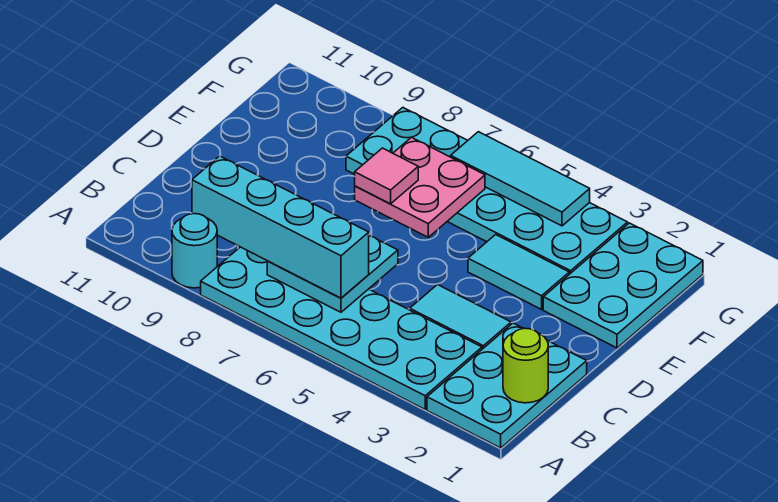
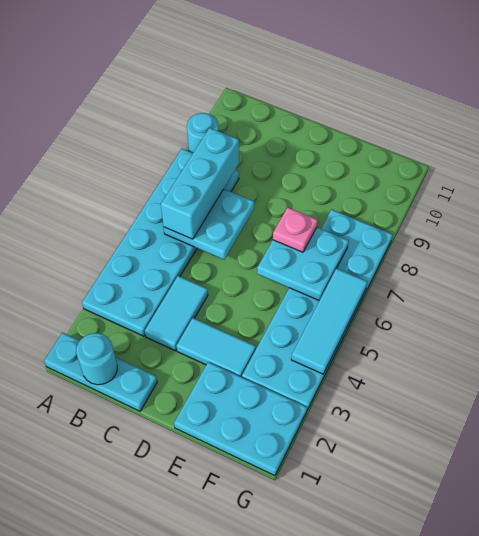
cyan 2x3 plate [427,323,587,448] -> cyan 1x3 plate [44,333,157,411]
lime 1x1 round brick [503,328,548,403] -> cyan 1x1 round brick [76,333,117,385]
cyan 1x4 brick [192,156,369,298] -> cyan 1x3 brick [161,128,239,239]
cyan 1x2 tile [468,235,569,309] -> cyan 1x2 tile turned to [176,318,256,377]
pink 2x2 plate [355,137,485,237] -> cyan 2x2 plate [257,227,349,301]
pink 1x1 tile [355,148,418,204] -> pink 1x1 plate [273,207,318,252]

